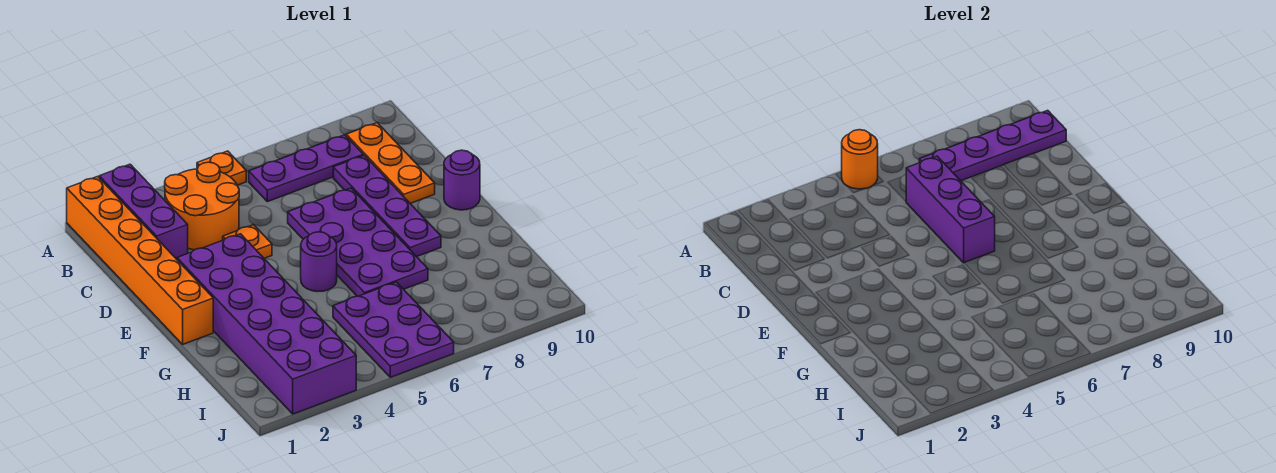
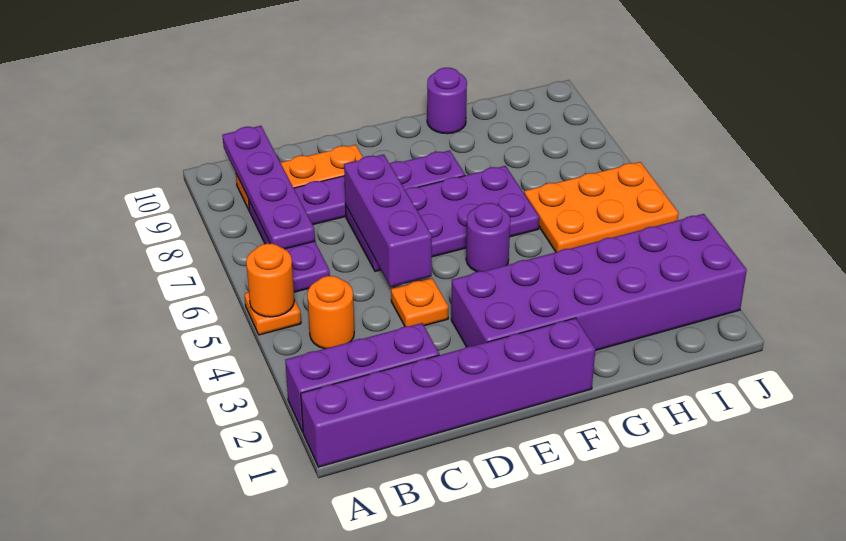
orange 1x6 brick [67,176,213,344] -> purple 1x6 brick [301,318,595,467]
orange 2x2 round brick [165,162,239,250] -> orange 1x1 round brick [307,276,354,349]
purple 1x3 brick [906,156,995,263] -> purple 1x3 brick turned to [344,154,432,287]
purple 1x1 round brick [444,150,480,210] -> purple 1x1 round brick moved to [427,68,467,134]
purple 2x3 plate [333,282,454,377] -> orange 2x3 plate [524,162,678,252]

